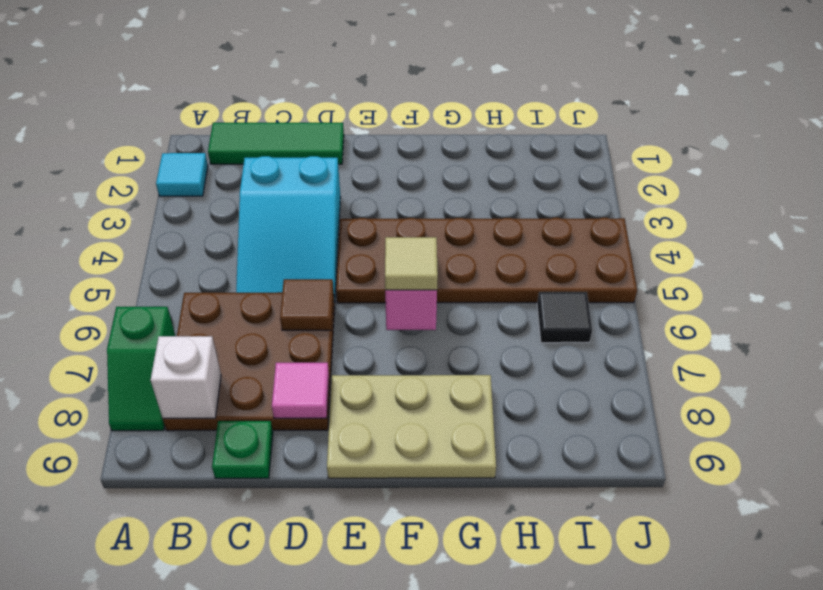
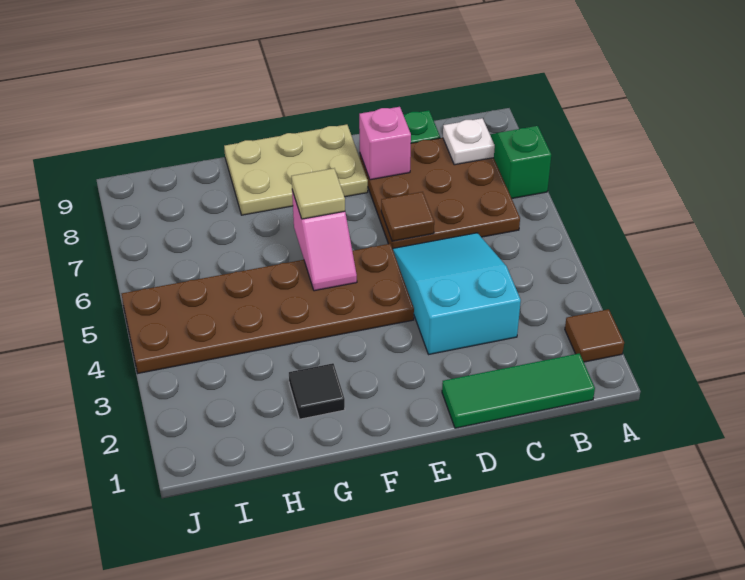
cyan 1x1 tile [156,153,208,196] -> brown 1x1 tile [565,309,624,362]
white 1x1 brick [151,336,221,418] -> white 1x1 plate [443,118,495,165]
pink 1x1 tile [272,363,329,418] -> pink 1x1 brick [359,107,411,180]
black 1x1 tile [537,292,592,343] -> black 1x1 tile moved to [289,363,345,419]

